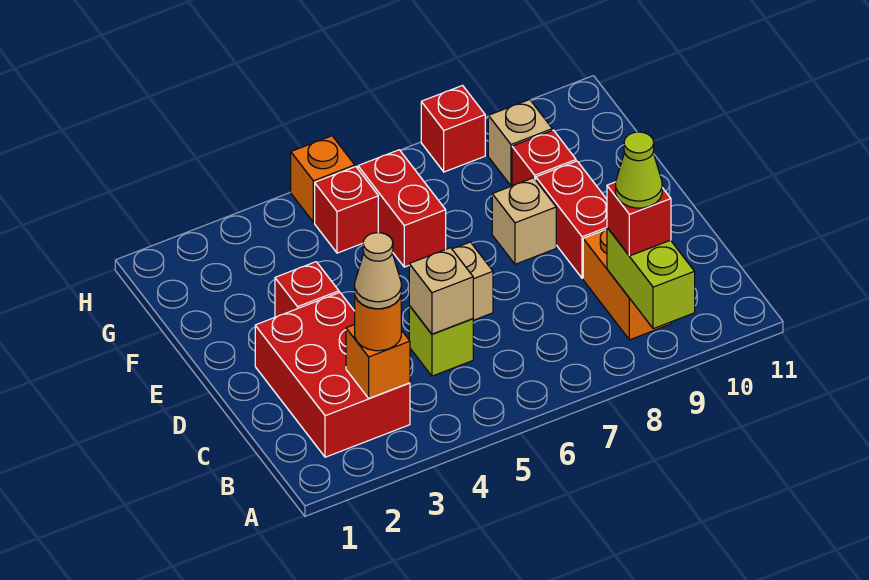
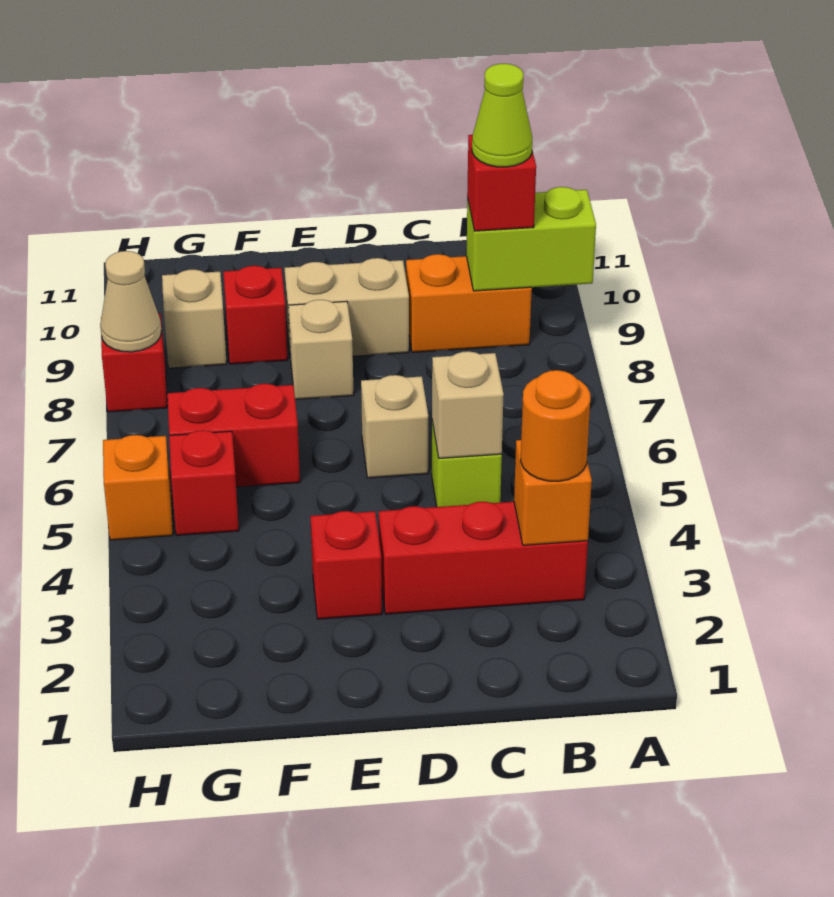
red 2x3 brick [255,293,410,457] -> red 1x3 brick [379,502,588,614]
tan 1x1 cone [355,233,401,309] -> tan 1x1 cone moved to [100,251,161,352]
red 1x2 brick [536,161,607,278] -> tan 1x2 brick [285,258,409,359]

